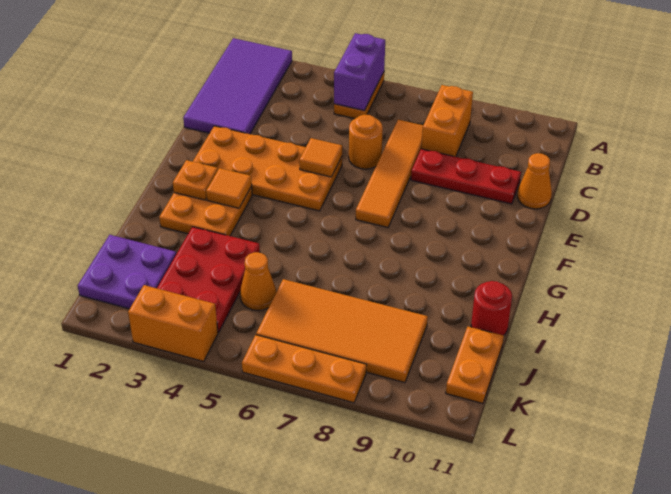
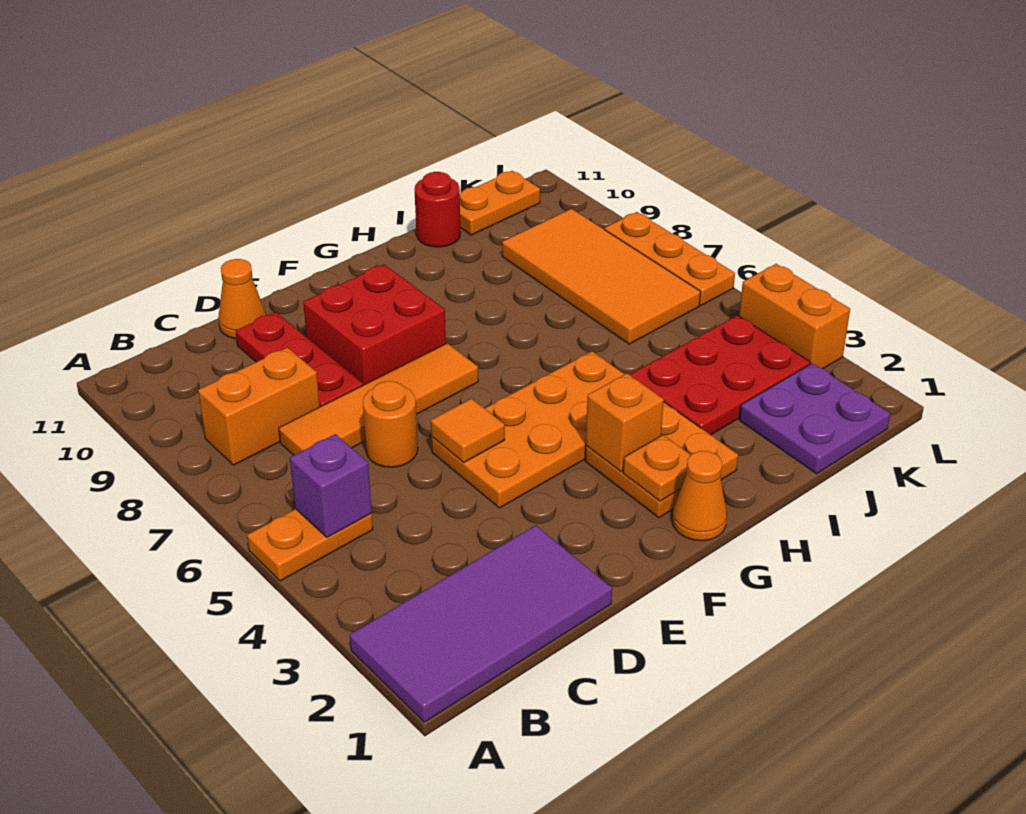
purple 1x2 brick [334,33,385,111] -> purple 1x1 brick [290,434,372,537]
orange 2x4 plate [193,126,342,211] -> orange 2x4 plate turned to [431,351,625,508]
none -> red 2x2 brick [303,264,446,385]
orange 1x1 tile [206,168,252,208] -> orange 1x1 brick [586,373,664,472]
orange 1x1 cone [240,252,276,311] -> orange 1x1 cone moved to [672,451,727,541]

